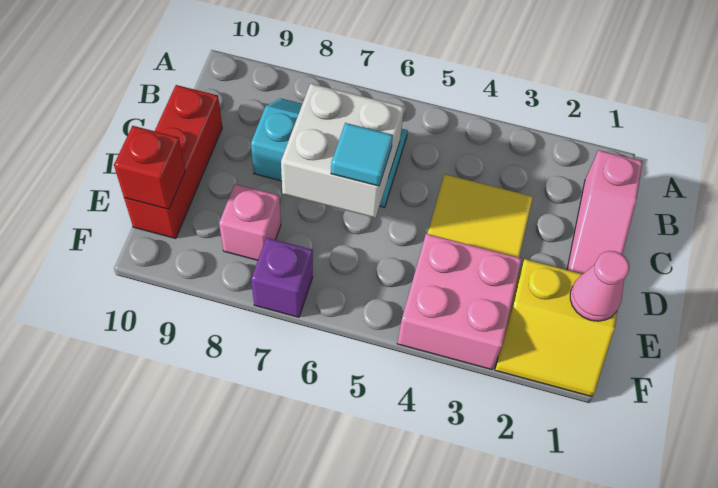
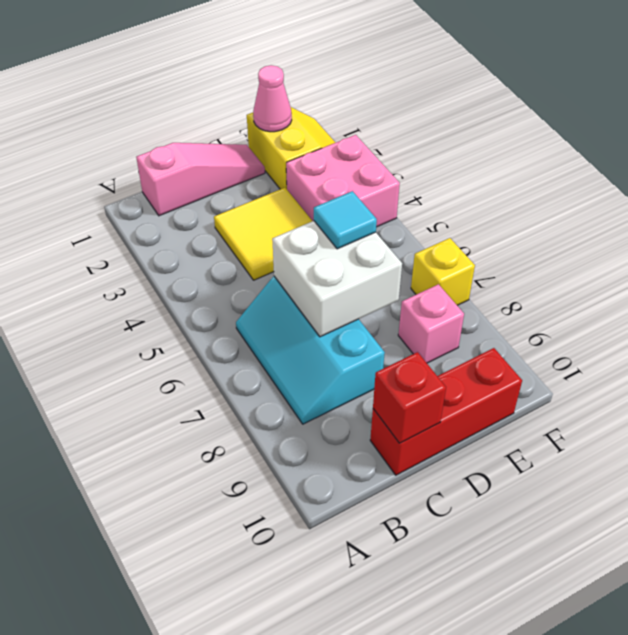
red 1x1 brick [114,126,185,209] -> red 1x1 brick moved to [373,352,446,443]
purple 1x1 brick [251,238,313,317] -> yellow 1x1 brick [411,238,475,305]

